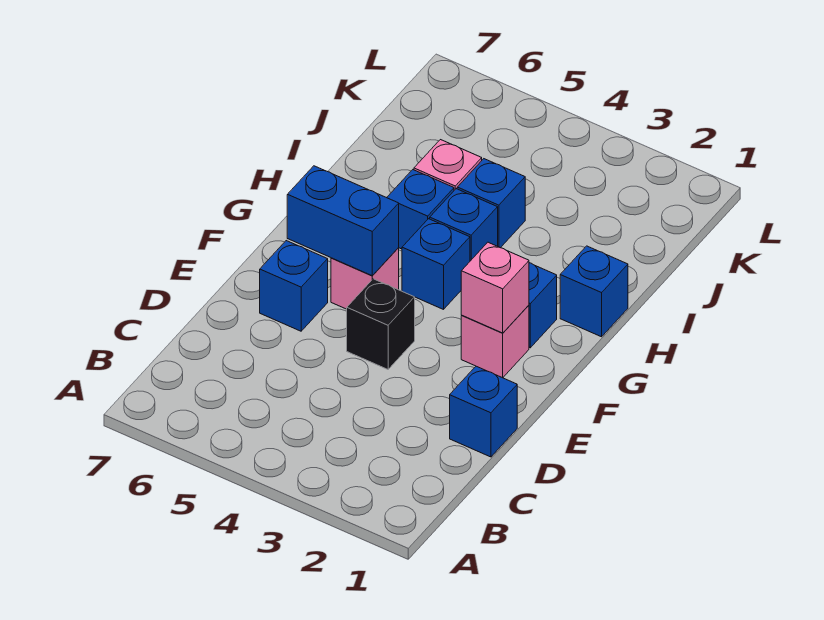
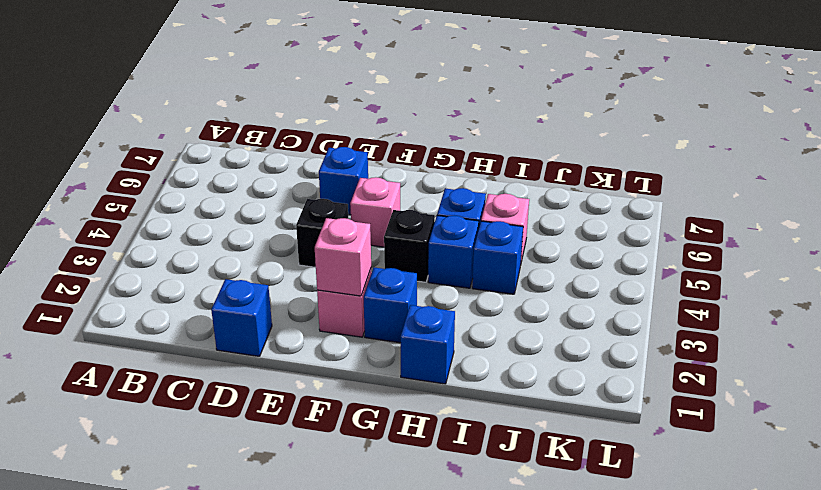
blue 1x2 brick [287,166,399,276] -> none
blue 1x1 brick [402,219,470,309] -> black 1x1 brick [384,210,435,282]

